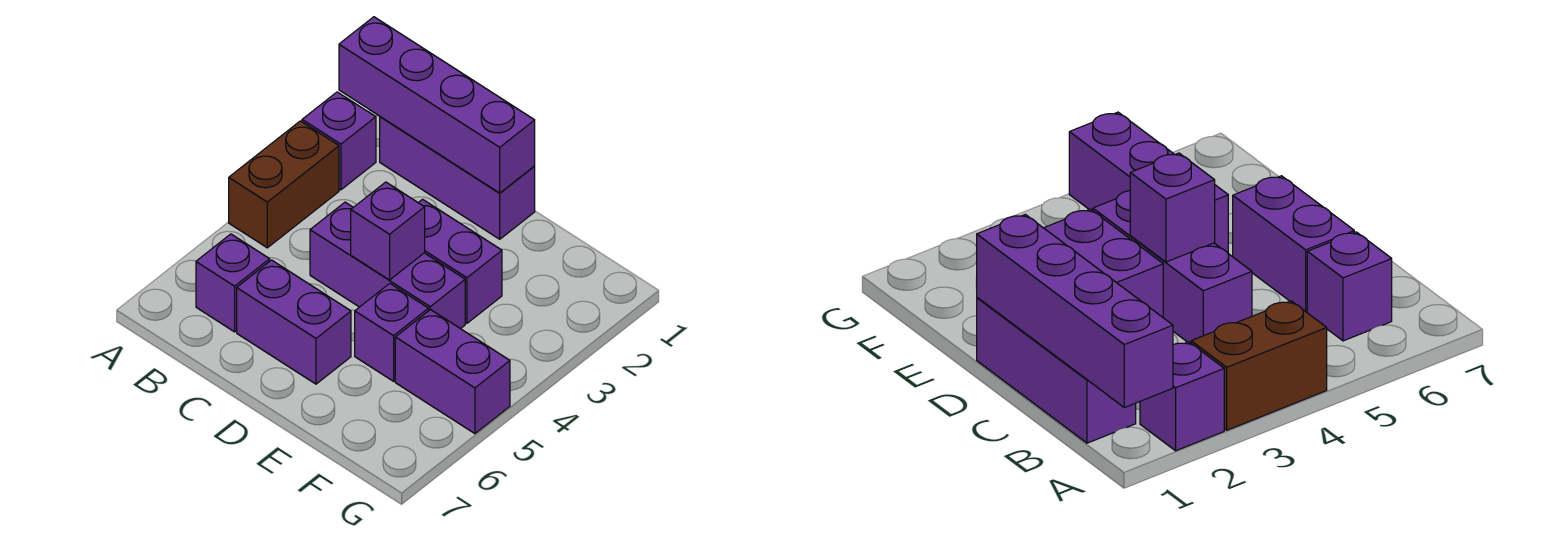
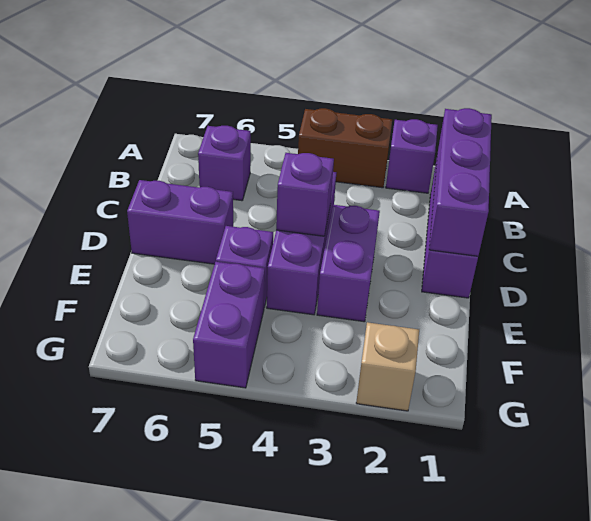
purple 1x4 brick [339,17,535,193] -> purple 1x3 brick [429,108,492,256]
purple 1x2 brick [237,260,351,384] -> purple 1x2 brick turned to [127,180,233,264]
none -> tan 1x1 brick [356,322,419,411]

